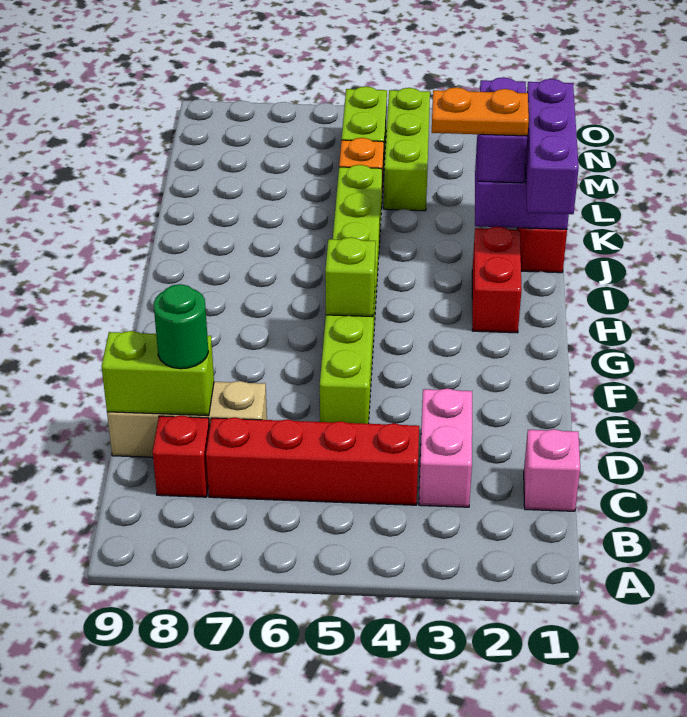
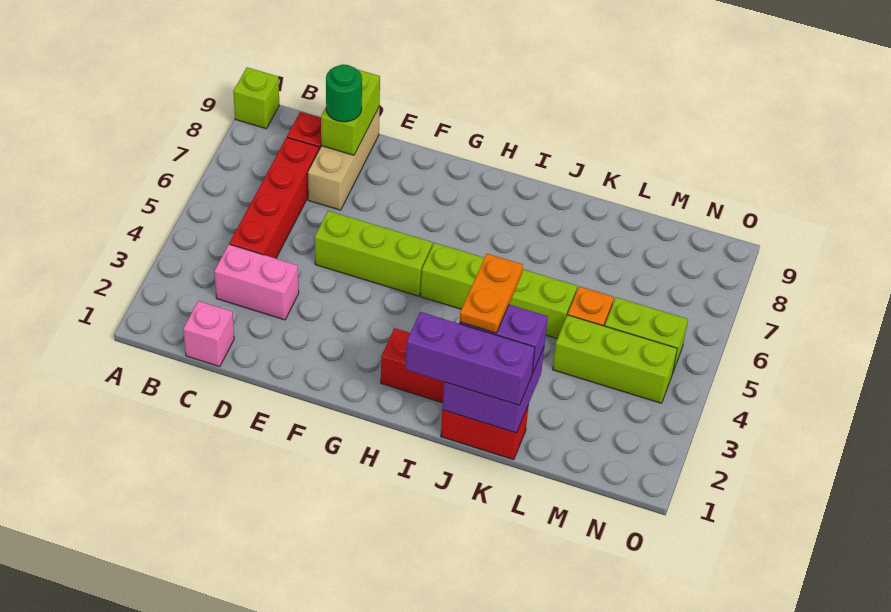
lime 1x1 brick [325,237,376,317] -> lime 1x1 brick moved to [233,67,279,129]

